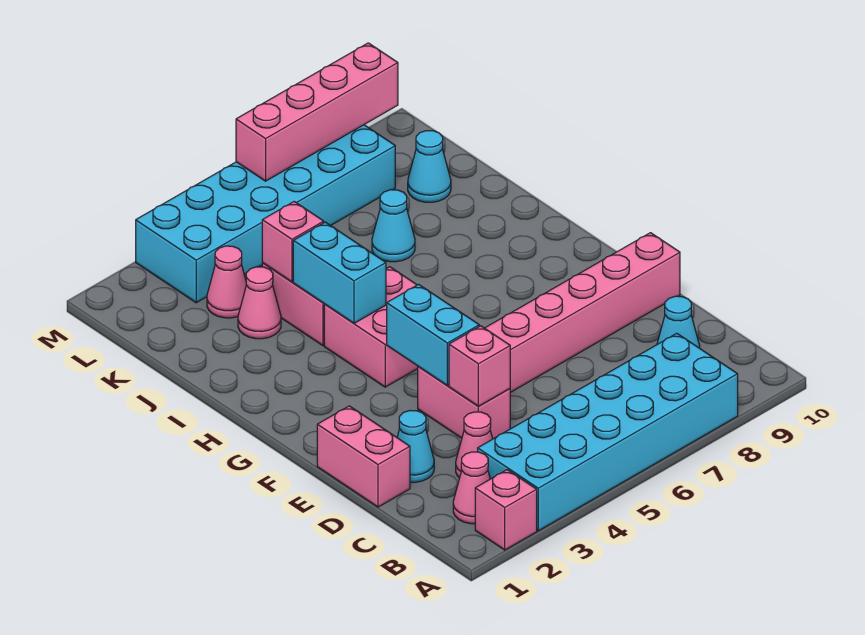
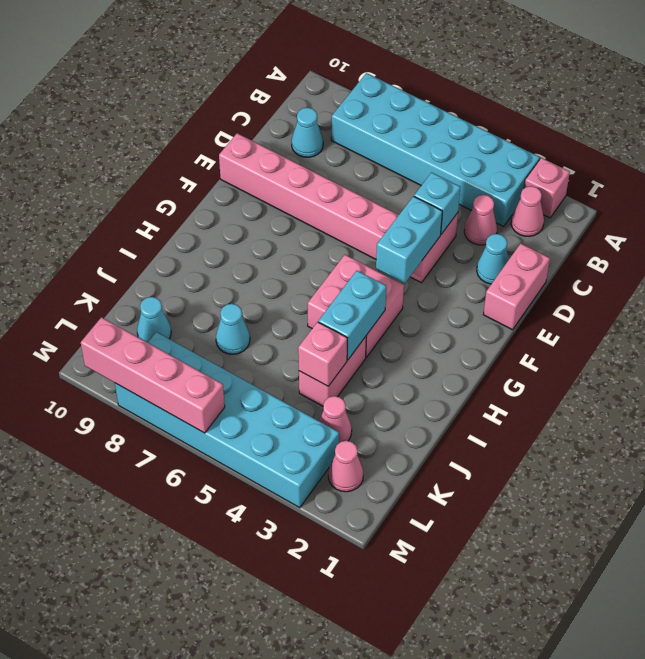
pink 1x1 brick [449,326,510,406] -> cyan 1x1 brick [414,172,461,234]
pink 1x1 cone [238,267,281,339] -> pink 1x1 cone moved to [328,441,363,492]

